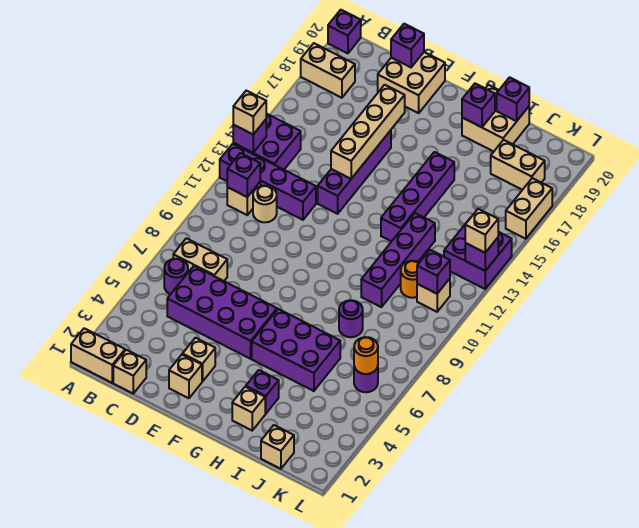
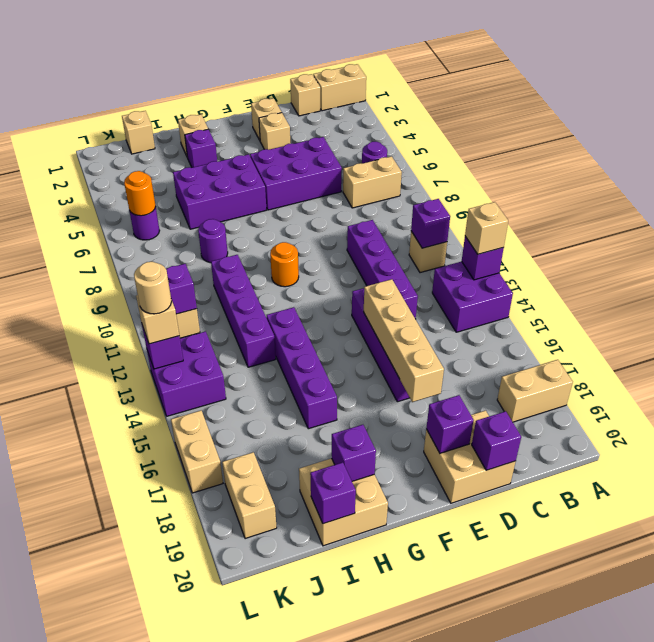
purple 1x4 brick [220,144,316,220] -> purple 1x4 brick turned to [347,220,418,319]
purple 1x1 brick [328,10,361,53] -> purple 1x1 brick moved to [426,395,474,453]
purple 2x4 brick [167,266,277,359] -> purple 2x3 brick [250,137,342,210]
tan 1x1 round brick [253,186,277,222] -> tan 1x1 round brick moved to [134,262,172,314]
orange 1x1 round brick [401,261,419,298] -> orange 1x1 round brick moved to [270,242,299,287]
tan 1x2 brick [491,140,545,190] -> tan 1x2 brick turned to [222,452,277,539]

